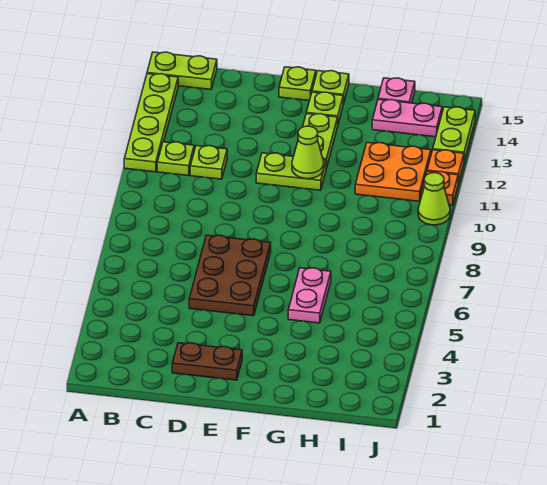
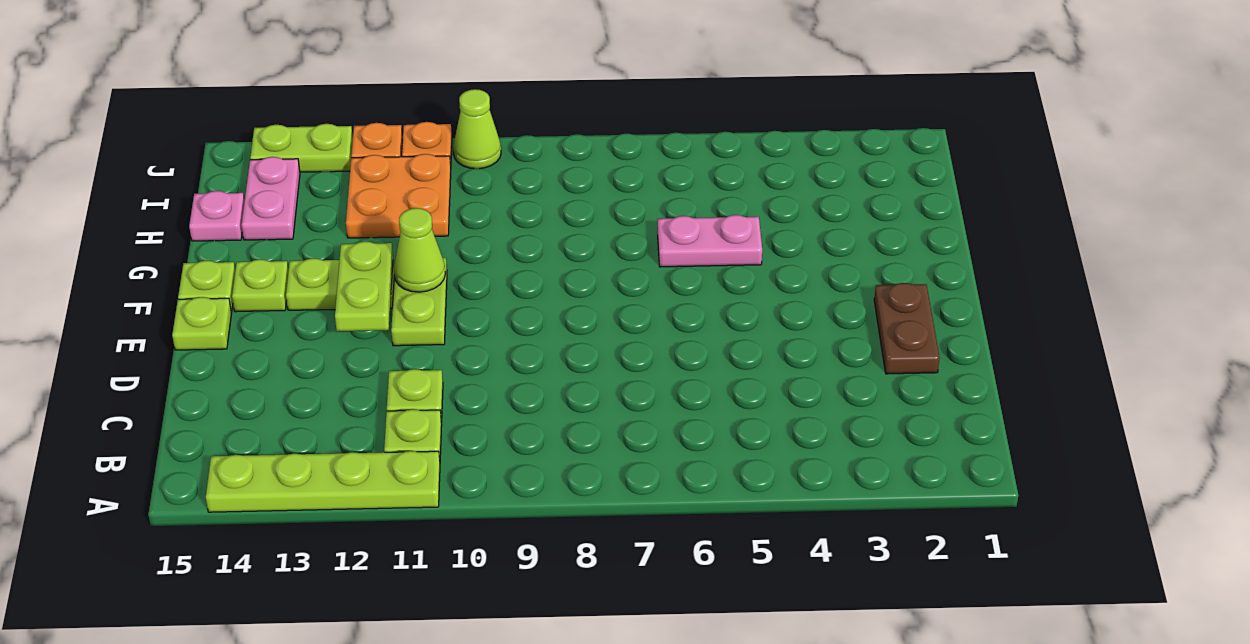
lime 1x2 plate [147,52,217,90] -> lime 1x2 plate moved to [335,241,393,331]
brown 2x3 plate [189,235,271,316] -> none

